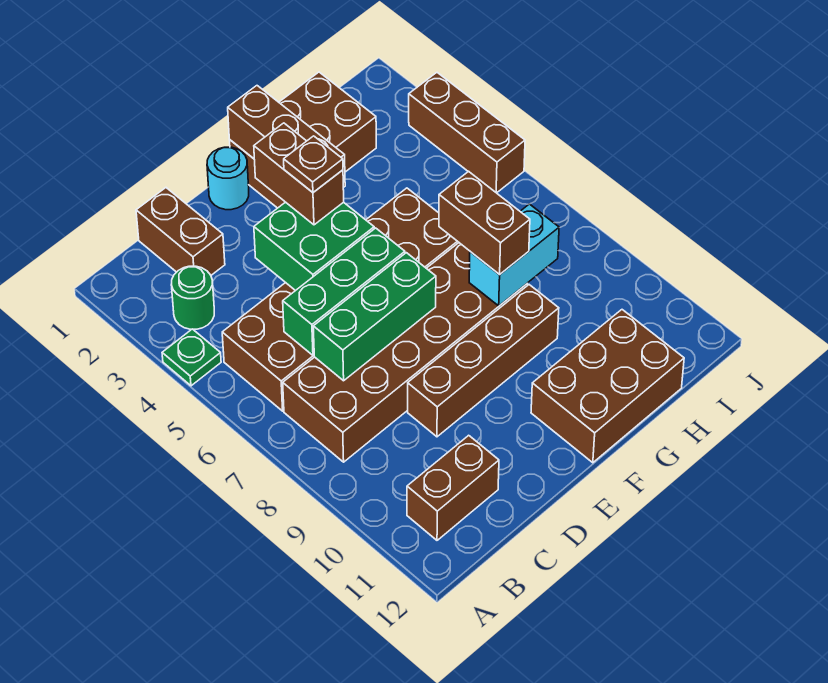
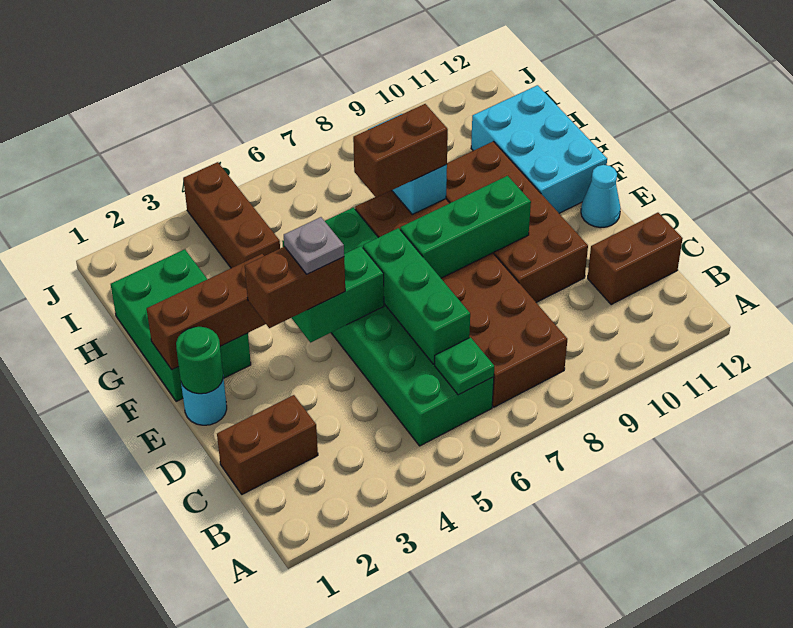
green 1x1 plate [162,329,221,386] -> green 1x1 plate moved to [435,337,494,395]
green 1x1 round brick [171,266,214,329] -> green 1x1 round brick moved to [176,327,223,394]
brown 2x6 brick [222,188,459,411] -> green 2x6 brick [282,207,494,446]
brown 1x2 brick [407,435,499,540] -> brown 1x2 brick turned to [588,213,683,305]
green 1x3 brick [313,253,436,381] -> green 1x3 brick turned to [400,176,531,278]
green 2x2 brick [254,202,374,291] -> green 1x2 brick [292,246,384,343]
brown 1x4 brick [408,285,559,437] -> brown 2x4 brick [446,141,588,302]
brown 1x1 plate [284,136,343,192] -> grey 1x1 plate [284,217,344,274]
none -> cyan 1x1 cone [581,165,621,228]
brown 2x3 brick [229,72,376,208] -> green 2x3 brick [111,249,251,401]
brown 2x3 brick [531,310,684,463] -> cyan 2x3 brick [471,85,607,213]
brown 1x3 brick [409,73,525,193] -> brown 1x3 brick turned to [183,162,280,268]

